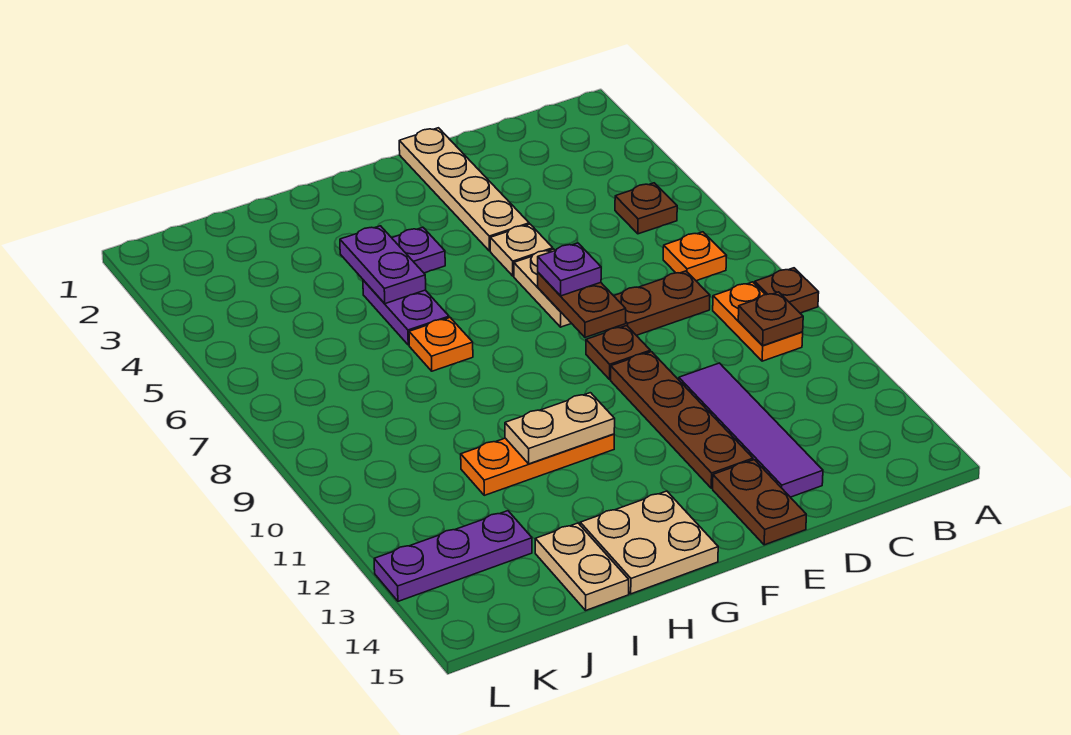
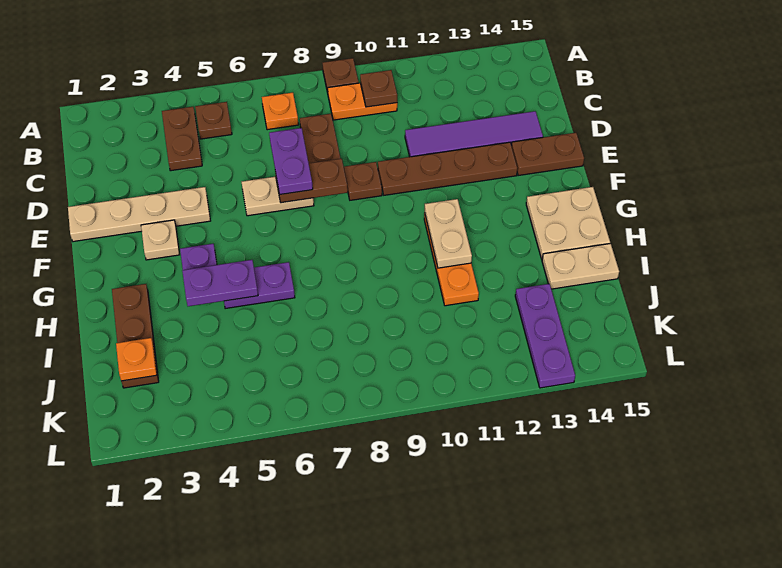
none -> brown 1x2 plate [162,107,202,171]
tan 1x1 plate [490,224,553,276] -> tan 1x1 plate moved to [141,220,180,260]
purple 1x1 plate [538,243,601,296] -> purple 1x2 plate [269,128,313,194]
none -> brown 1x3 plate [112,284,159,388]
orange 1x1 plate [409,318,473,371] -> orange 1x1 plate moved to [116,338,157,381]

